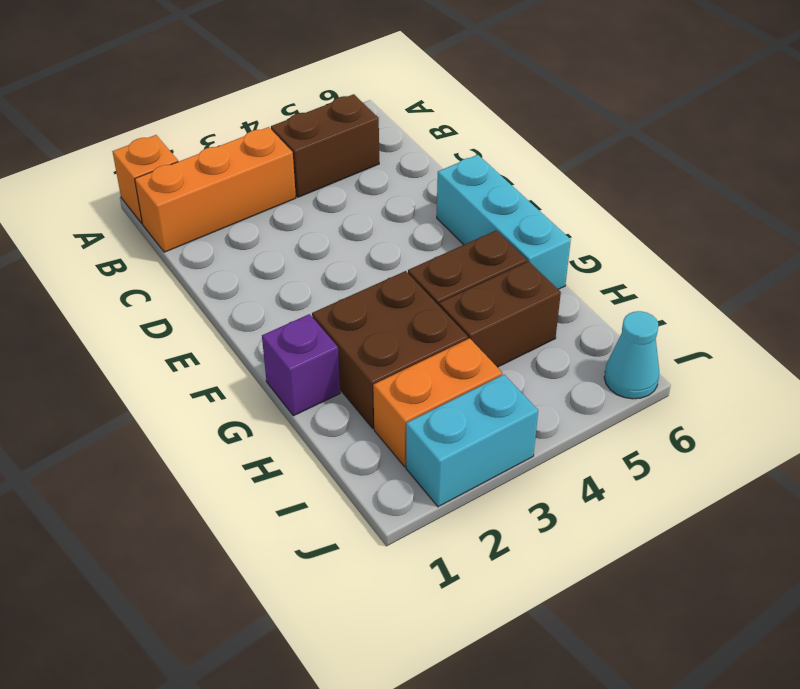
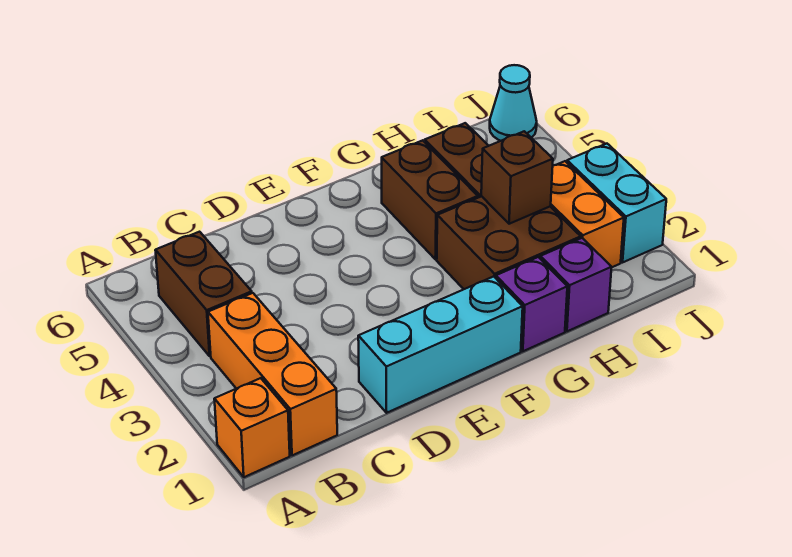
cyan 1x3 brick [437,155,571,290] -> cyan 1x3 brick moved to [358,276,523,413]
none -> purple 1x1 brick [540,238,612,331]
none -> brown 1x1 brick [481,131,553,224]

